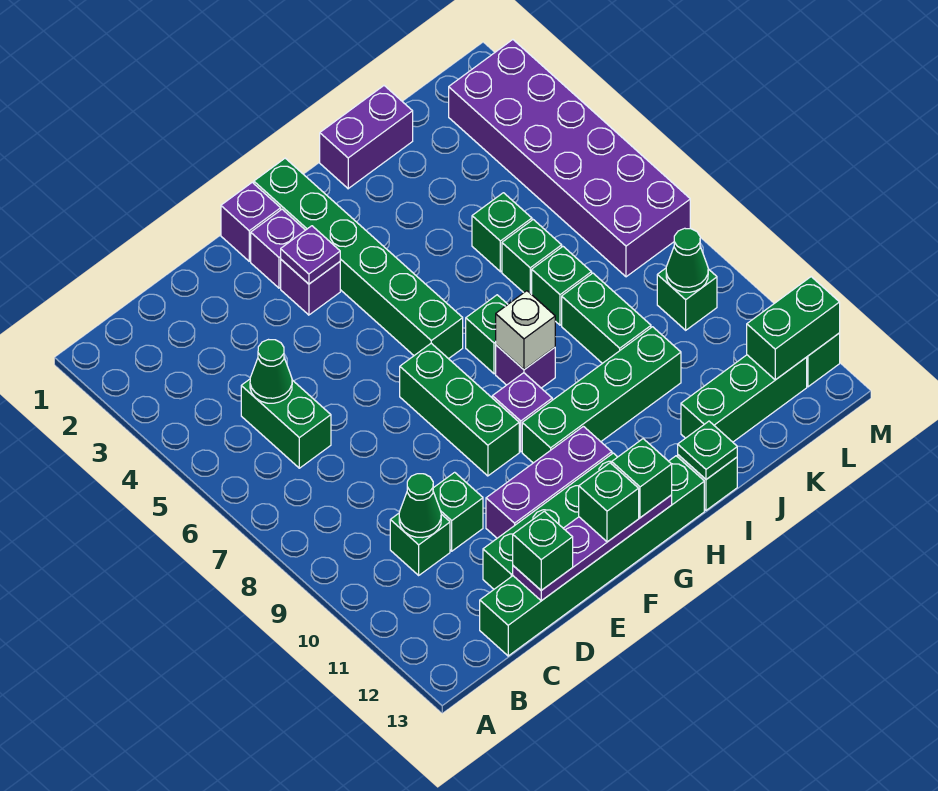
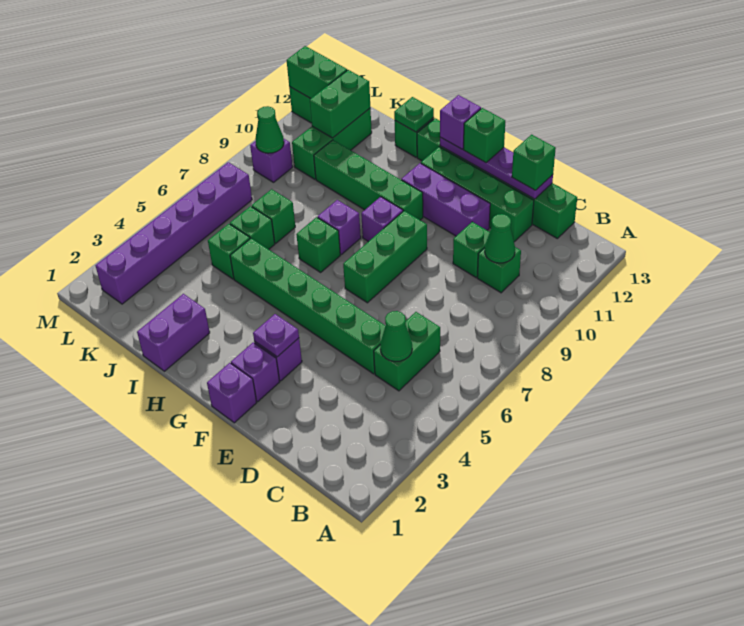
green 1x6 brick [254,158,463,359] -> green 1x6 brick turned to [230,238,385,374]
green 1x1 brick [612,439,672,518] -> purple 1x1 brick [440,95,481,149]
white 1x1 brick [496,291,555,370] -> none
purple 1x2 brick [320,86,413,189] -> purple 1x2 brick turned to [137,294,210,371]
green 1x2 brick [562,273,651,363] -> green 1x2 brick moved to [310,70,370,138]
green 1x3 brick [681,355,807,442] -> green 1x3 brick turned to [292,109,372,179]
purple 2x6 brick [449,40,690,277] -> purple 1x6 brick [96,162,252,304]
green 1x1 brick [657,268,717,330] -> purple 1x1 brick [250,139,293,182]

